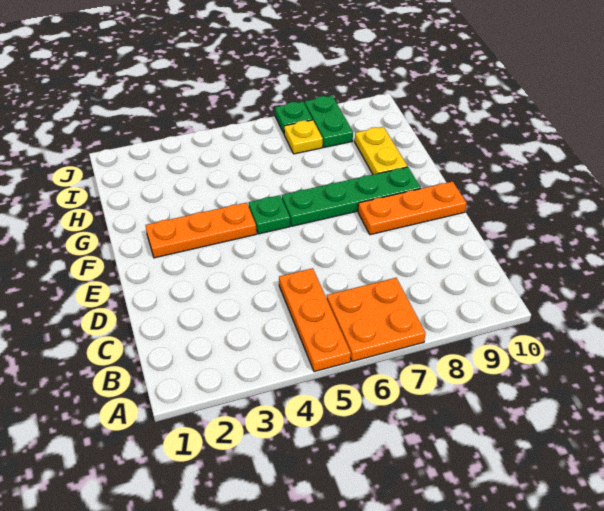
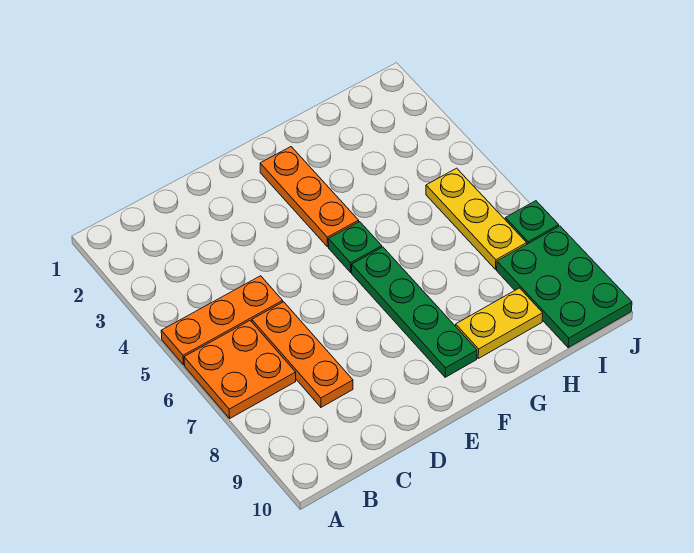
orange 1x3 plate [358,181,467,235] -> orange 1x3 plate moved to [252,302,353,407]
yellow 1x1 plate [284,120,323,154] -> yellow 1x3 plate [426,168,527,269]
green 1x2 plate [305,96,353,148] -> green 2x3 plate [497,226,632,348]

